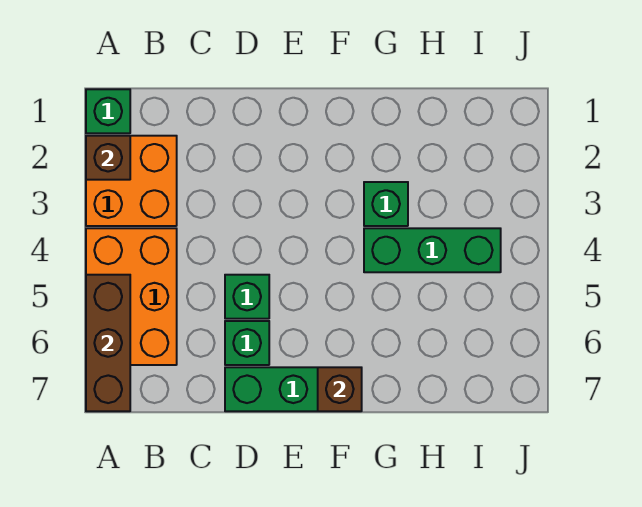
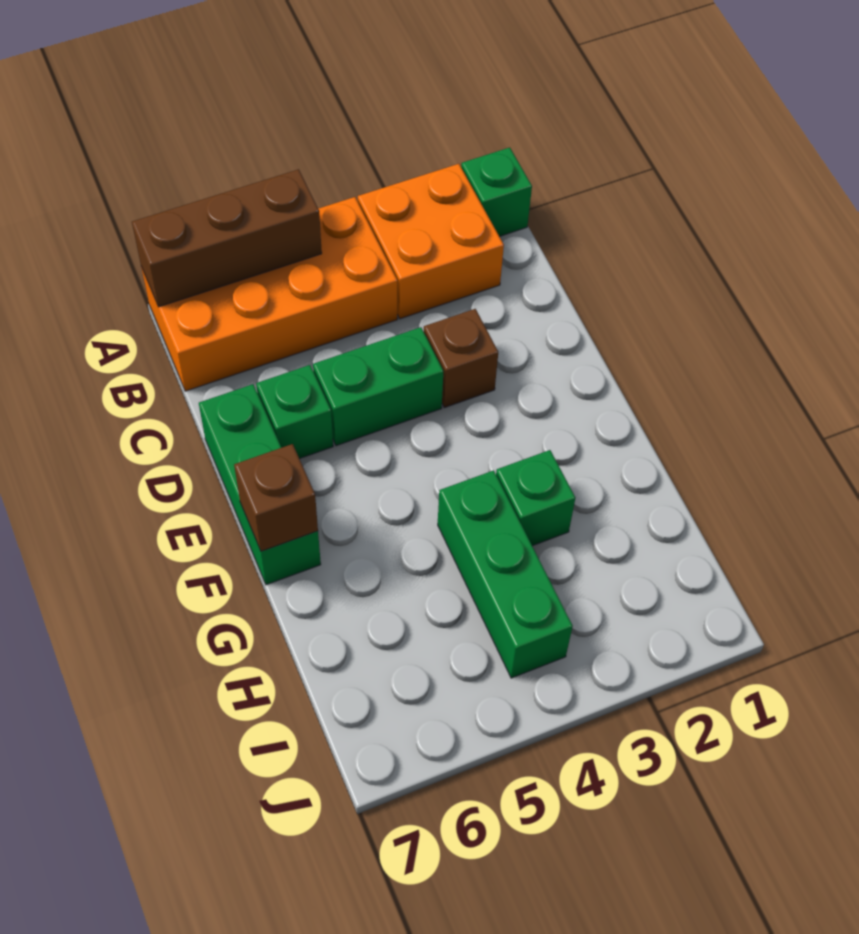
brown 1x1 brick [86,136,130,180] -> brown 1x1 brick moved to [424,309,498,408]
orange 2x3 brick [86,228,177,365] -> orange 2x4 brick [141,197,397,391]
green 1x1 brick [225,275,269,319] -> green 1x2 brick [313,327,443,446]

